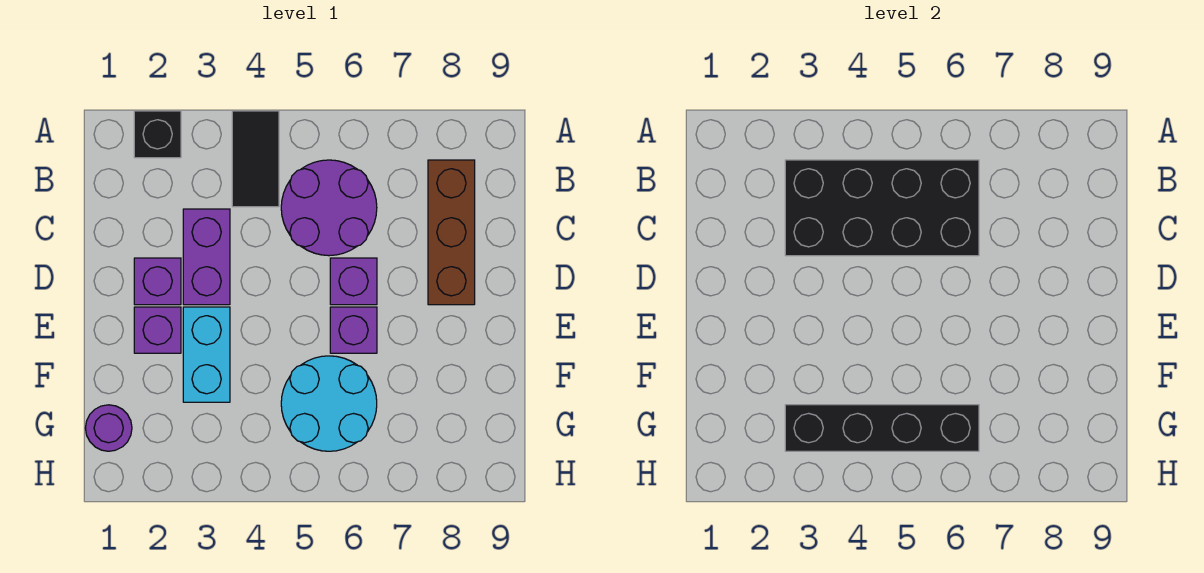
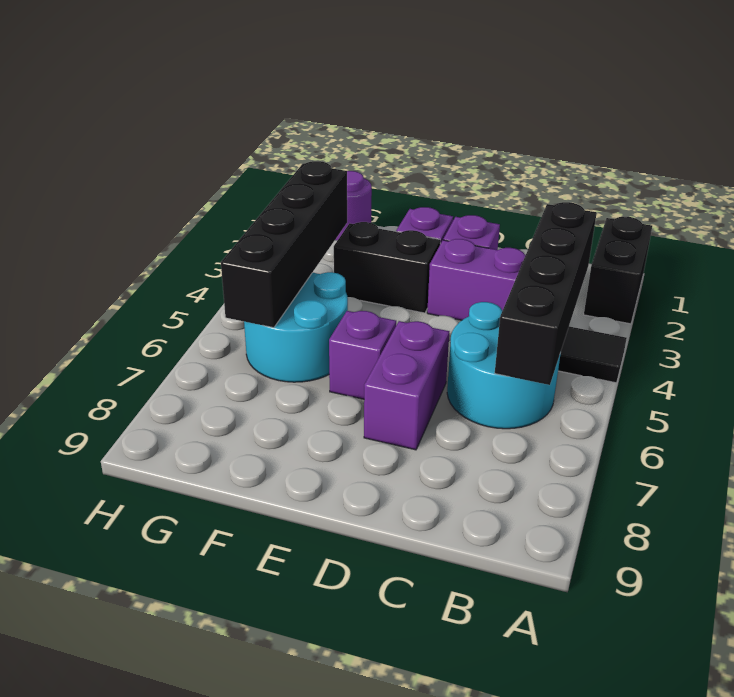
black 1x1 brick [134,111,181,158] -> black 1x2 brick [584,217,652,324]
black 2x4 brick [785,160,979,256] -> black 1x4 brick [495,202,597,385]
purple 2x2 round brick [281,160,377,256] -> cyan 2x2 round brick [447,302,561,429]
brown 1x3 brick [428,160,475,305] -> none
purple 1x1 brick [330,258,377,305] -> purple 1x2 brick [364,321,449,450]
cyan 1x2 brick [183,307,230,402] -> black 1x2 brick [334,222,440,313]

